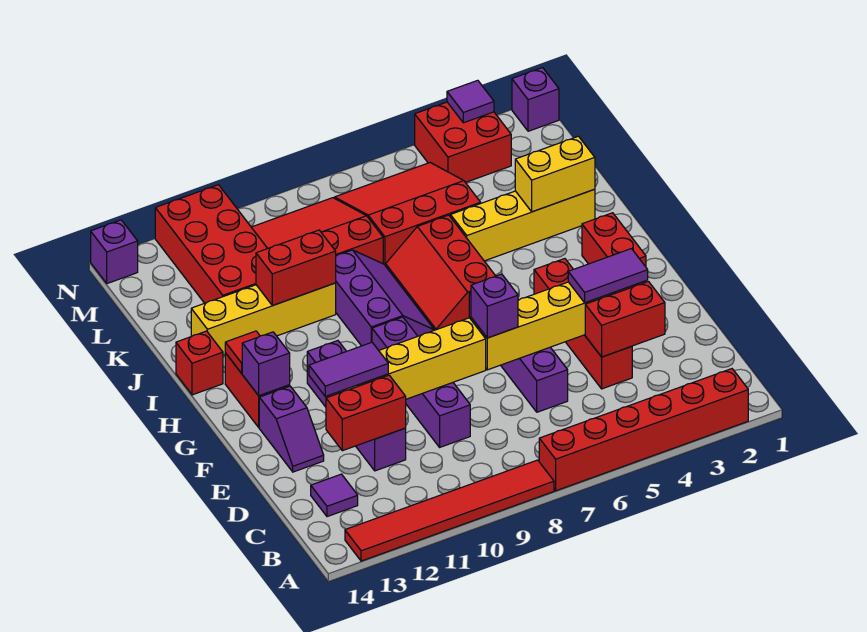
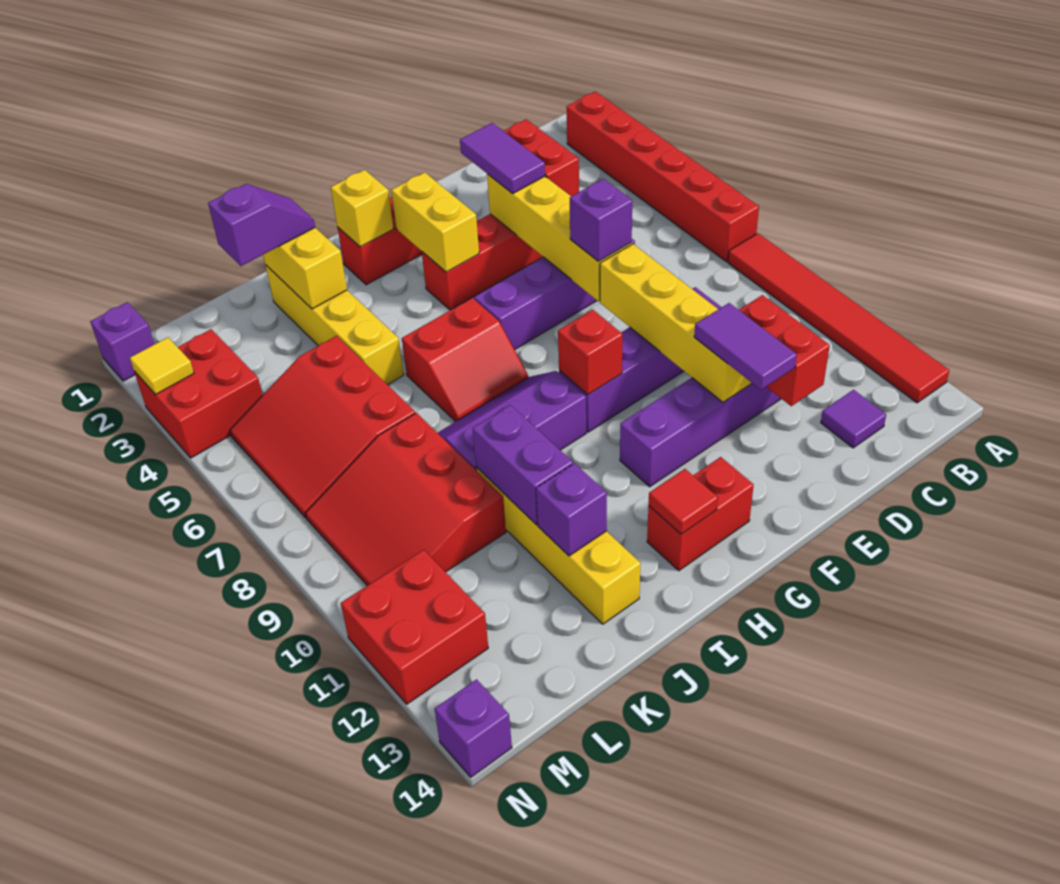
purple 1x2 slope [259,386,324,472] -> purple 1x2 slope moved to [208,184,315,266]
none -> yellow 1x2 brick [391,172,479,272]
purple 1x1 brick [242,332,290,396] -> purple 1x1 brick moved to [536,463,607,556]
none -> yellow 1x1 brick [331,170,394,247]
red 2x3 slope [386,215,495,330] -> red 2x2 slope [402,298,528,422]
red 1x1 brick [176,331,223,395] -> red 1x1 brick moved to [558,310,623,395]
red 1x2 brick [256,230,336,305] -> purple 1x2 brick [472,405,573,525]
red 2x4 brick [155,185,268,303] -> red 2x2 brick [341,550,488,704]
purple 1x1 tile [447,80,494,123] -> yellow 1x1 tile [130,337,194,395]

